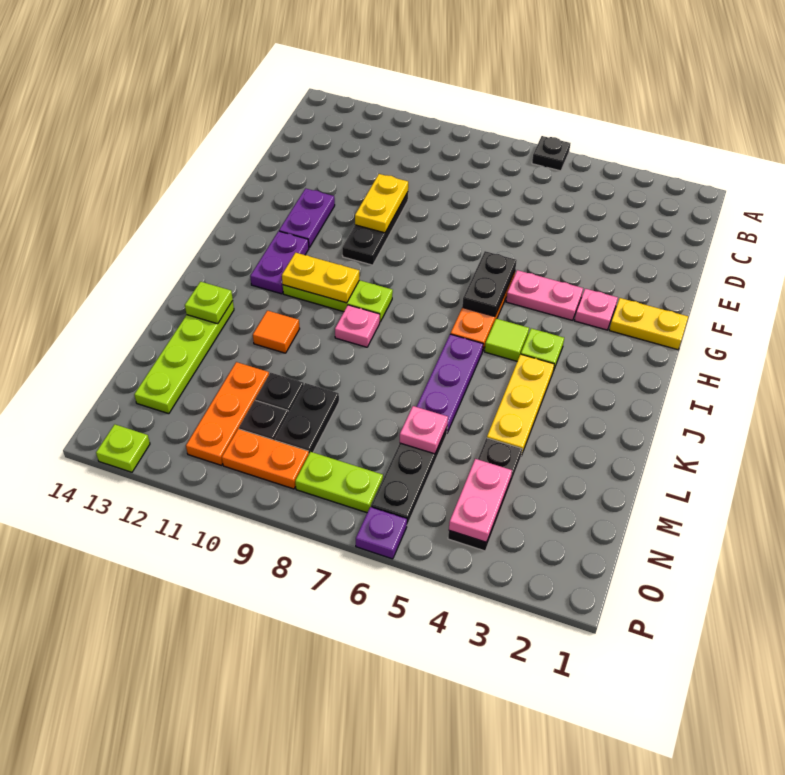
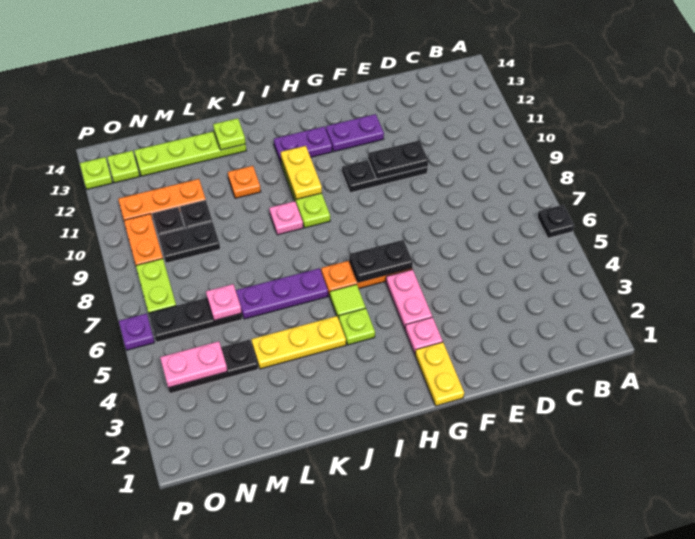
yellow 1x2 plate [355,174,408,233] -> black 1x2 plate [368,140,428,179]
orange 1x1 tile [253,311,300,353] -> orange 1x1 plate [228,166,261,198]
none -> lime 1x1 plate [107,151,140,183]

